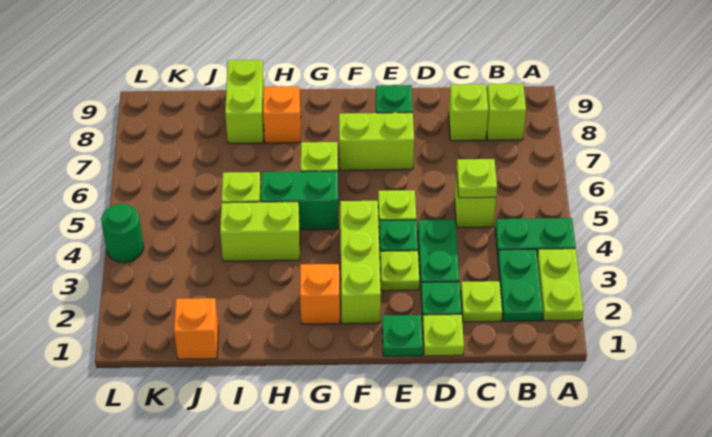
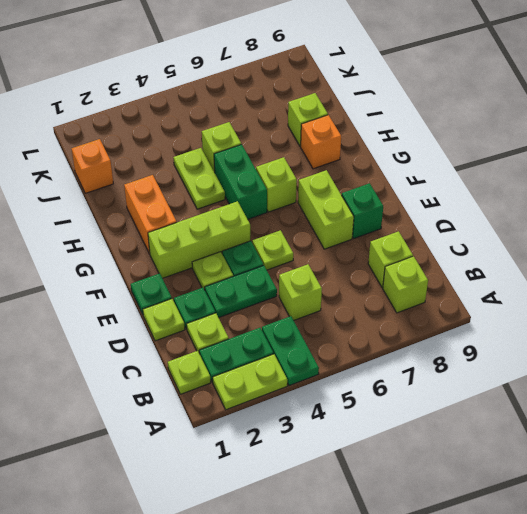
lime 1x1 plate [457,159,497,198] -> lime 1x1 plate moved to [168,351,211,394]
orange 1x1 brick [300,264,340,324] -> orange 1x2 brick [124,175,177,254]
lime 1x2 brick [220,202,300,261] -> lime 1x2 plate [173,148,225,209]
lime 1x2 brick [225,60,264,144] -> lime 1x1 brick [288,93,328,146]
green 1x1 round brick [101,204,144,262] -> none

